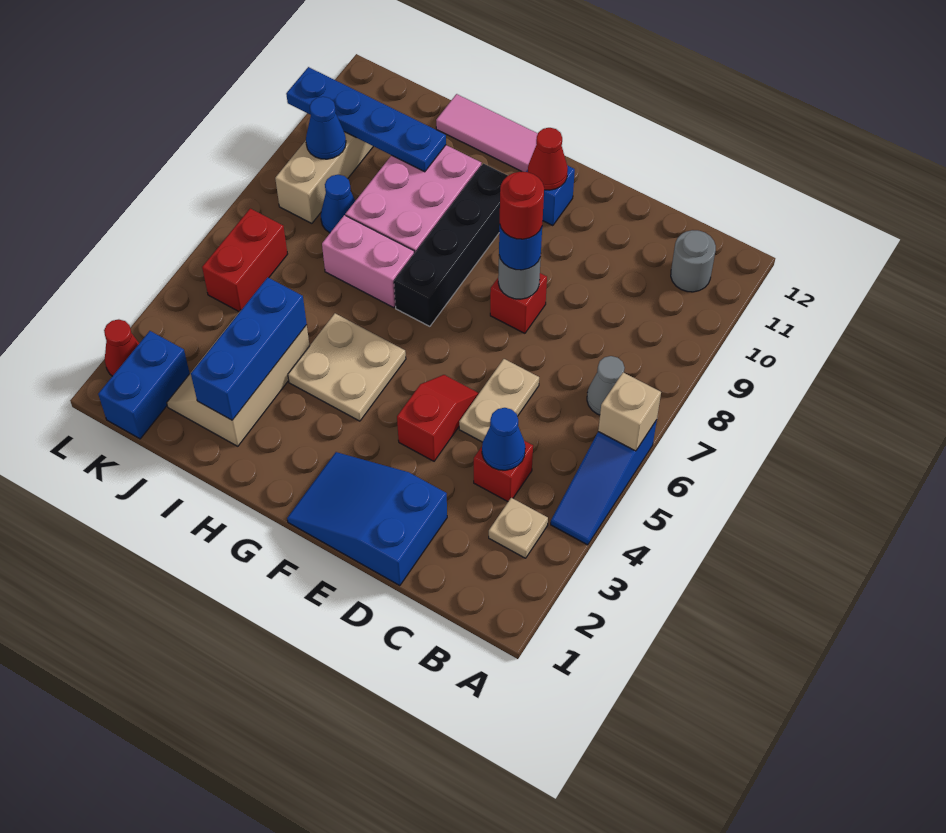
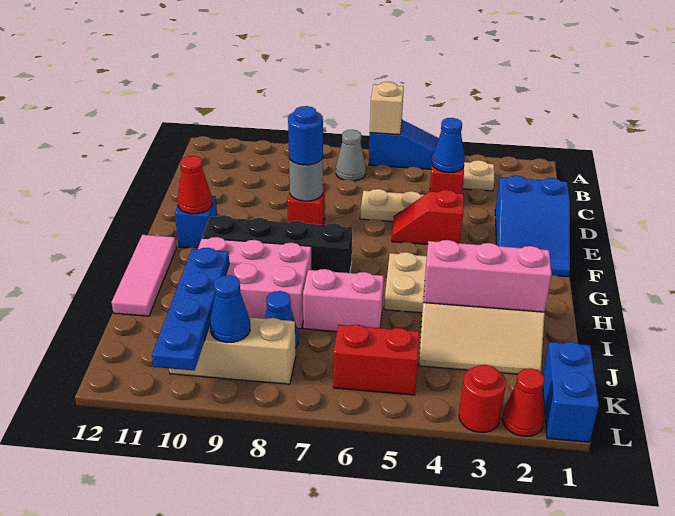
grey 1x1 round brick [671,230,716,292] -> none
red 1x1 round brick [500,172,544,239] -> red 1x1 round brick moved to [459,365,506,432]
pink 1x2 brick [322,215,414,308] -> pink 1x2 brick turned to [303,269,384,332]
blue 1x3 brick [191,277,307,420] -> pink 1x3 brick [423,240,552,312]
blue 1x2 brick [98,331,190,439] -> blue 1x2 brick turned to [543,342,599,442]

